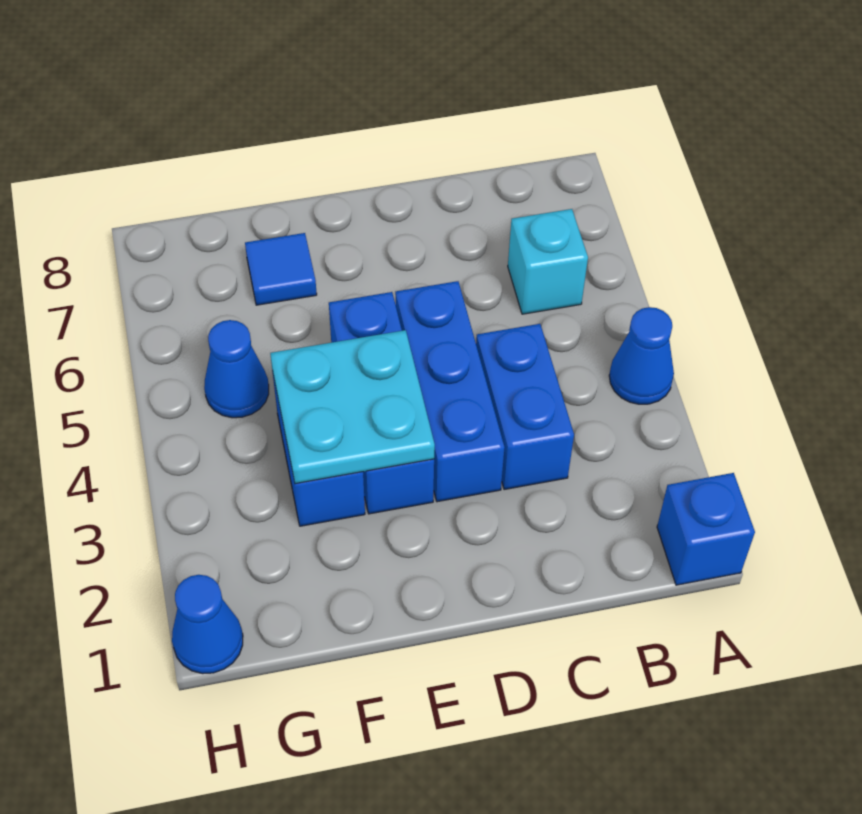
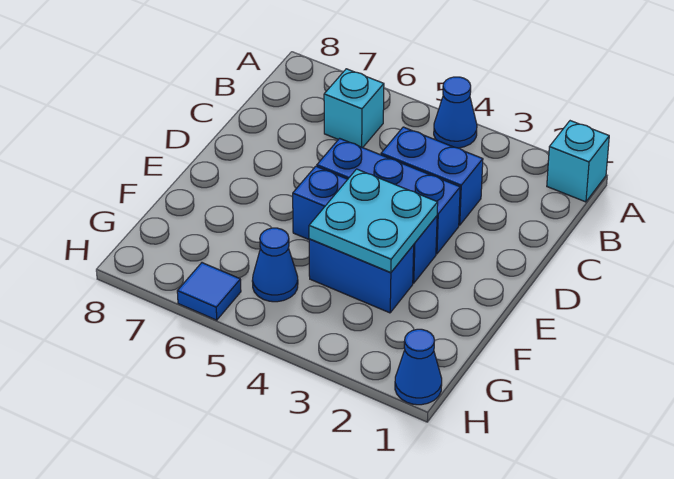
blue 1x1 brick [657,473,755,585] -> cyan 1x1 brick [547,121,609,202]
blue 1x1 tile [245,233,317,305] -> blue 1x1 tile moved to [177,263,241,320]

